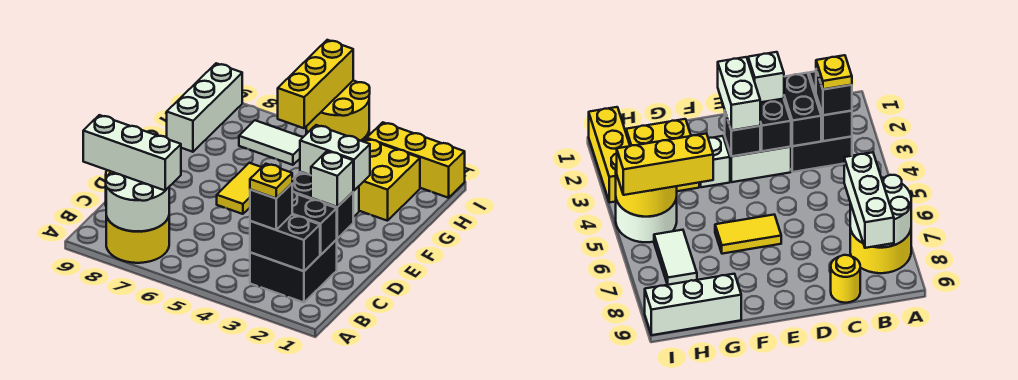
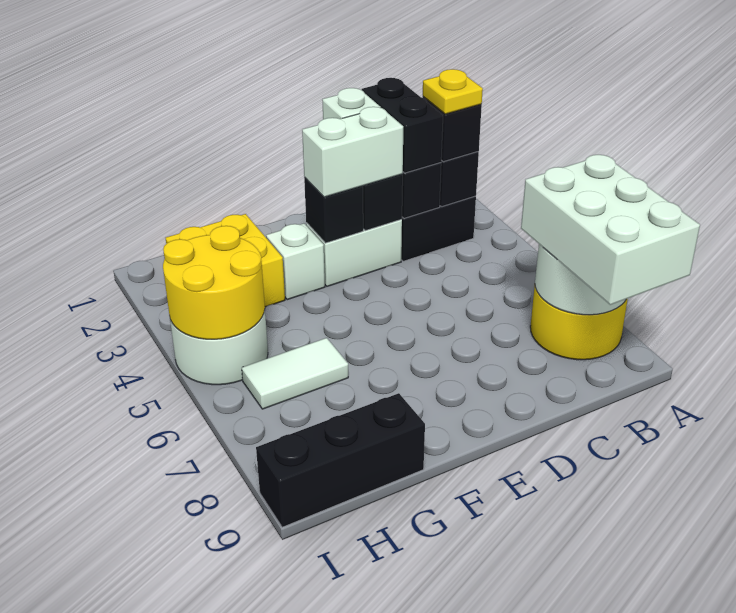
white 1x3 brick [83,115,181,190] -> white 2x3 brick [521,155,700,305]
none -> black 1x2 brick [362,78,443,173]
yellow 1x1 round brick [831,255,860,303] -> none
white 1x2 brick [300,125,370,191] -> white 1x2 brick turned to [302,107,403,197]
yellow 1x2 tile [217,163,262,214] -> none
yellow 1x3 brick [278,40,353,128] -> none
white 1x3 brick [167,63,242,152] -> black 1x3 brick [256,393,425,527]
white 1x2 tile [239,120,303,165] -> white 1x2 tile turned to [242,338,348,409]
yellow 1x3 brick [367,122,465,198] -> none

